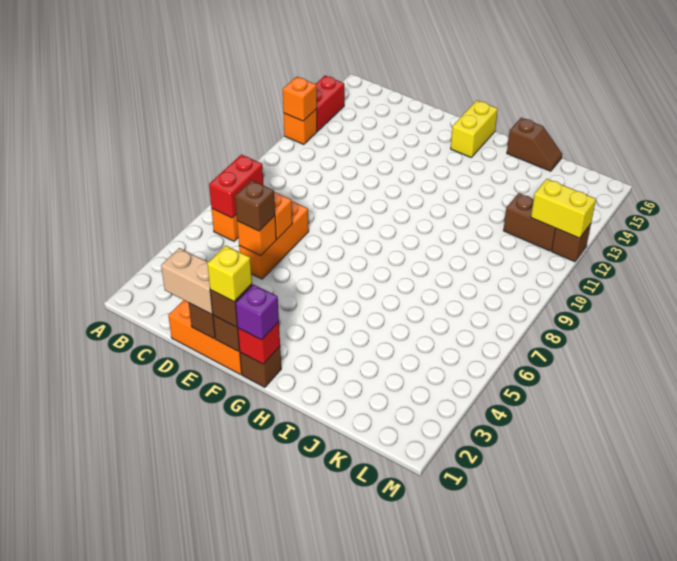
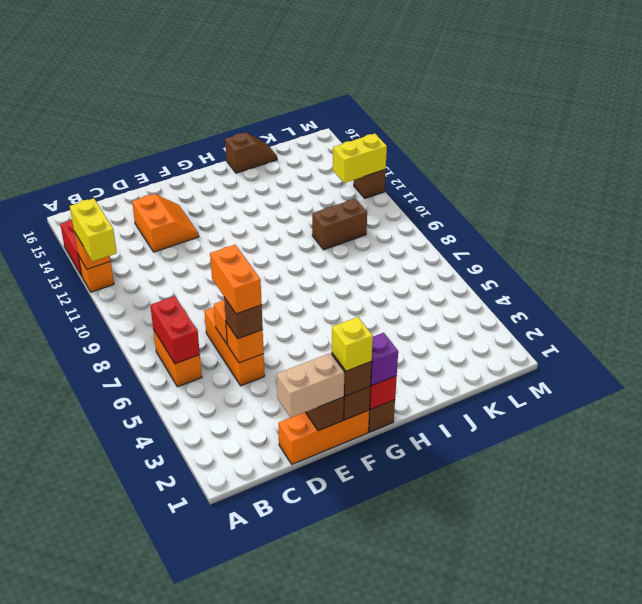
none -> orange 1x2 brick [210,245,262,314]
none -> orange 2x2 slope [132,194,199,252]
yellow 1x2 brick [451,100,498,157] -> yellow 1x2 brick moved to [70,198,117,261]
brown 1x2 brick [503,193,556,251] -> brown 1x2 brick moved to [312,199,367,250]

